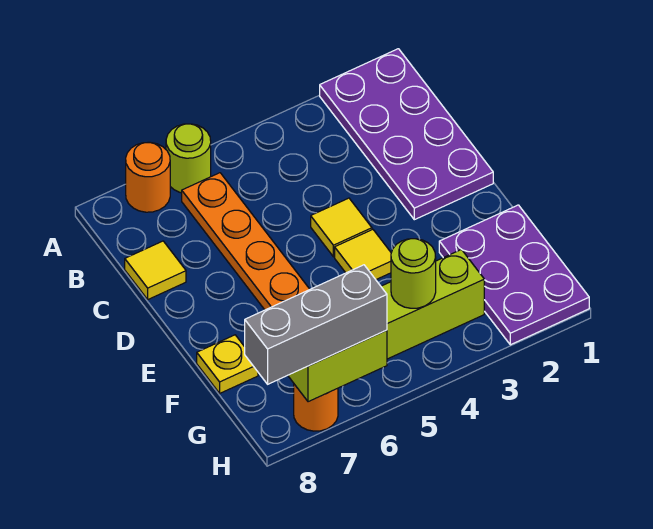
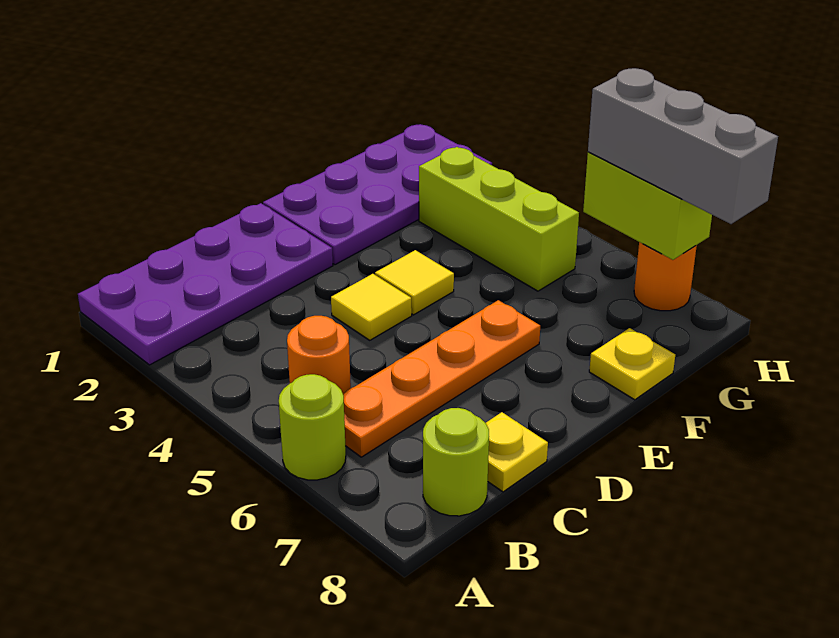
orange 1x1 round brick [126,142,170,212] -> orange 1x1 round brick moved to [287,316,351,393]
yellow 1x1 tile [125,241,186,299] -> yellow 1x1 plate [486,412,548,492]
purple 2x3 plate [439,205,589,345] -> purple 2x4 plate [263,124,492,265]
lime 1x1 round brick [391,239,436,308] -> lime 1x1 round brick moved to [423,408,489,516]

